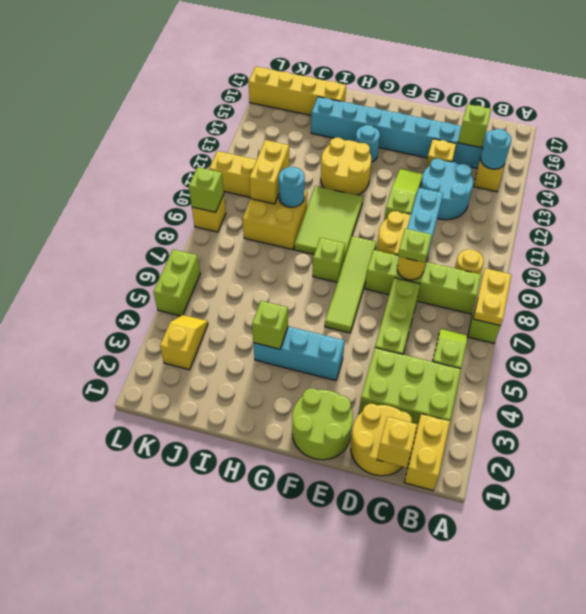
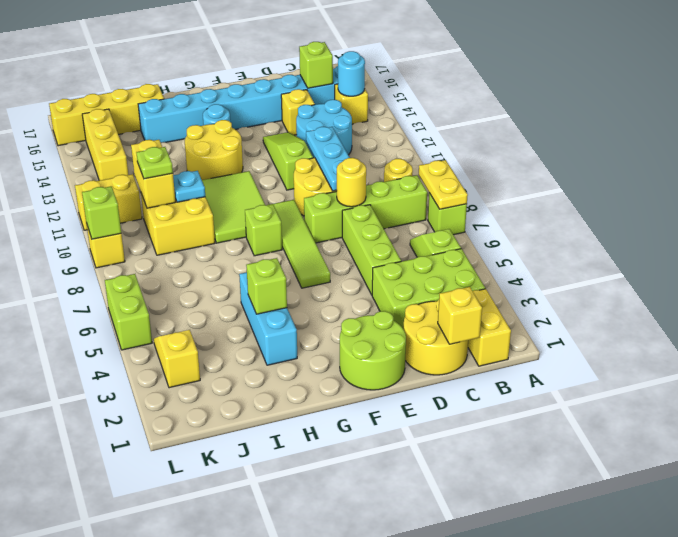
lime 1x1 plate [398,229,432,263] -> lime 1x1 plate moved to [136,147,173,179]
cyan 1x3 brick [253,326,345,381] -> cyan 1x3 brick turned to [239,272,297,365]
cyan 1x1 round brick [279,167,305,207] -> cyan 1x1 plate [173,171,205,202]
none -> yellow 1x3 brick [82,109,128,181]

